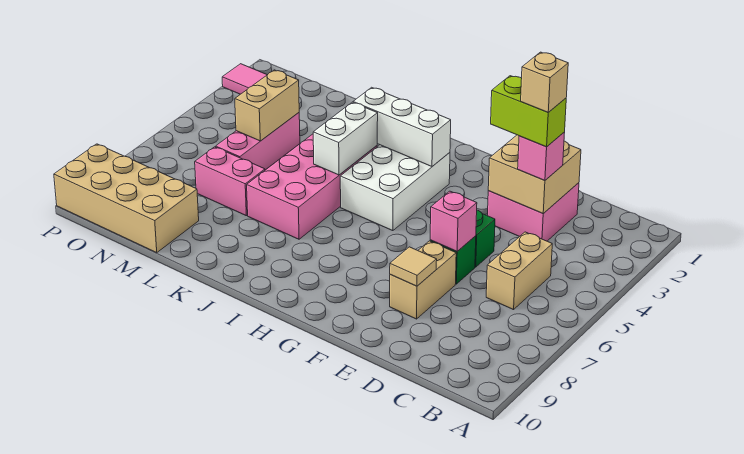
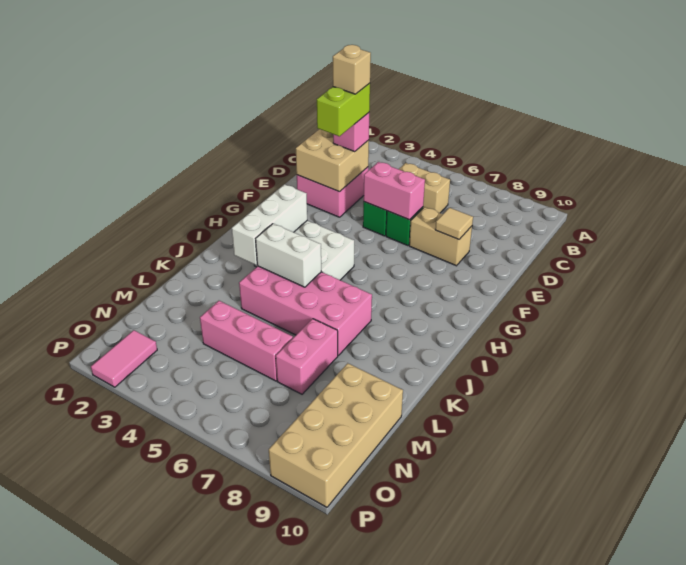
pink 1x1 brick [430,191,477,251] -> pink 1x2 brick [364,162,425,220]
tan 1x2 brick [235,70,299,141] -> none

